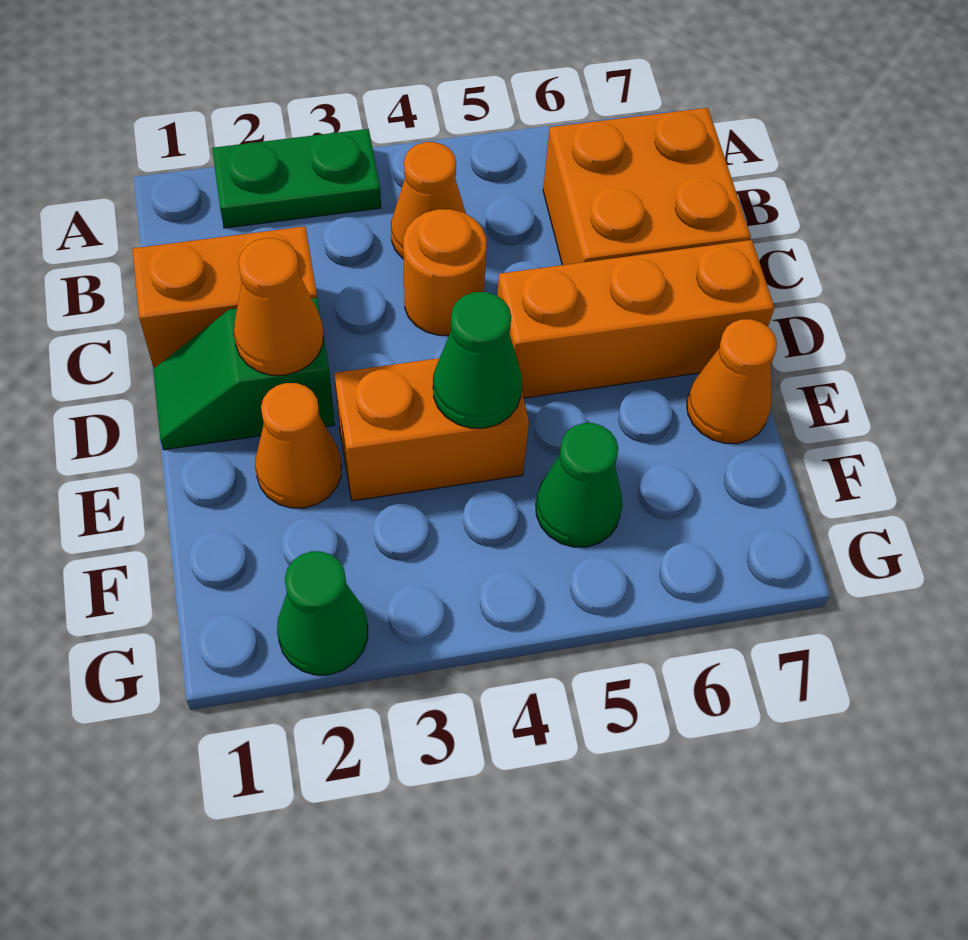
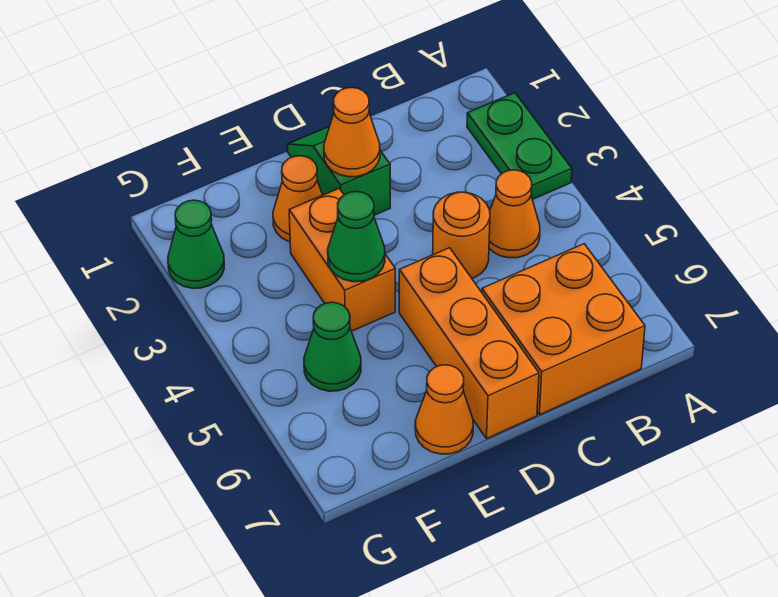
orange 1x2 brick [132,226,317,368] -> none

